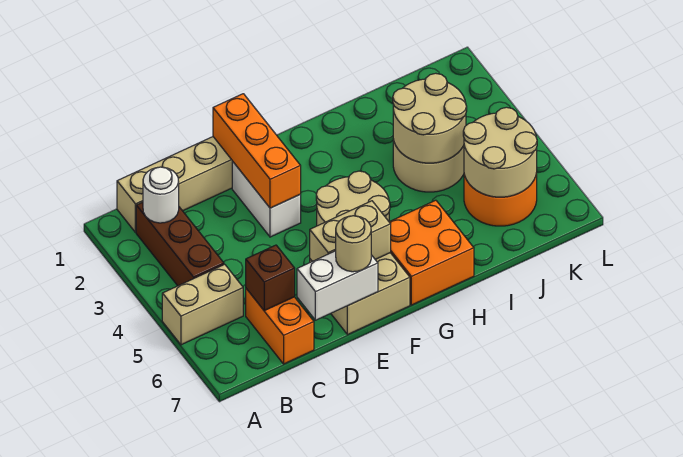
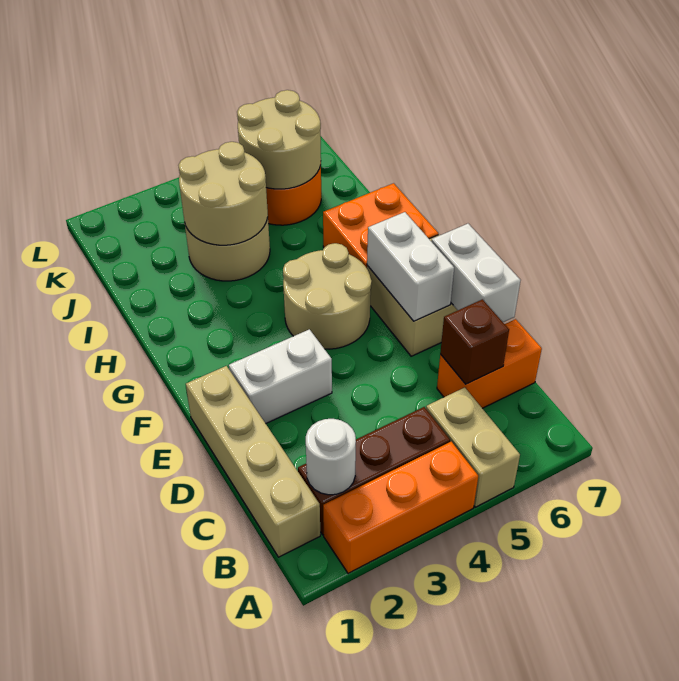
orange 1x3 brick [213,94,301,208] -> orange 1x3 brick moved to [323,442,478,573]
tan 1x2 brick [310,201,391,261] -> white 1x2 brick [367,212,454,321]
tan 1x1 round brick [336,216,371,272] -> none

